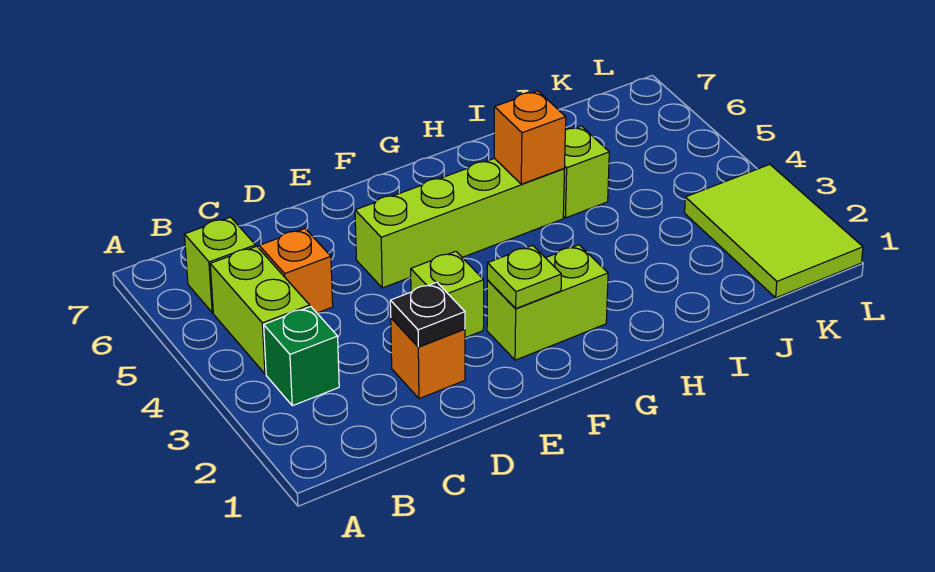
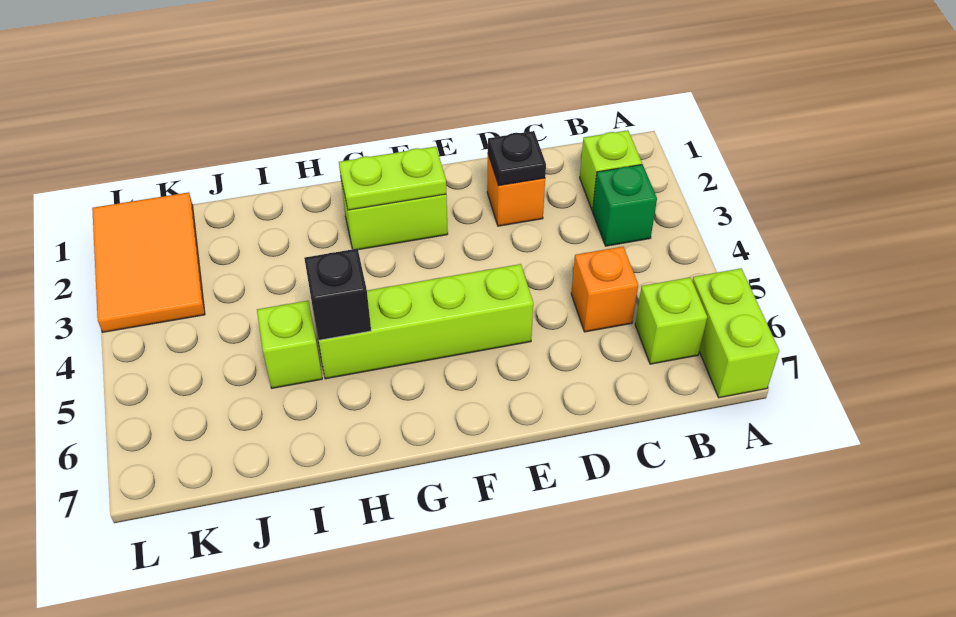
lime 1x2 brick [210,246,310,374] -> lime 1x2 brick moved to [692,268,779,398]
lime 1x1 brick [411,251,484,338] -> lime 1x1 brick moved to [580,130,642,211]
lime 1x1 plate [487,245,561,309] -> lime 1x2 plate [339,147,446,210]
orange 1x1 brick [494,91,566,184] -> black 1x1 brick [304,249,371,340]
lime 2x3 tile [685,164,863,298] -> orange 2x3 tile [92,192,205,332]

